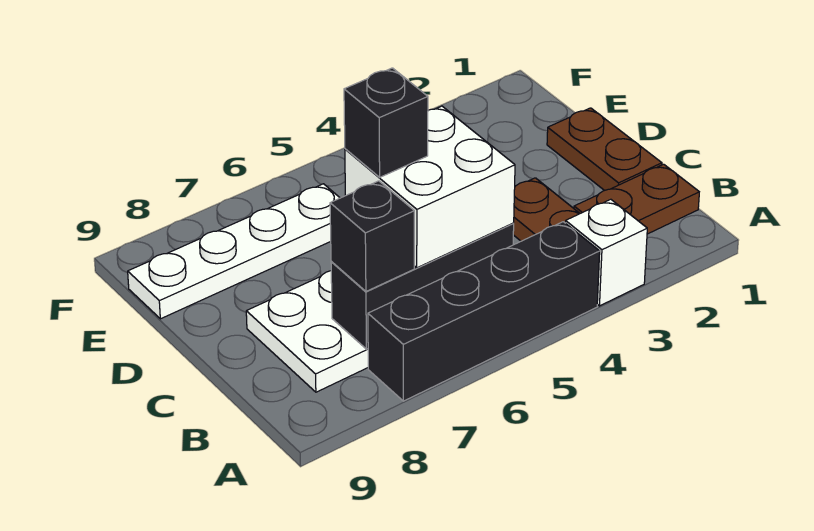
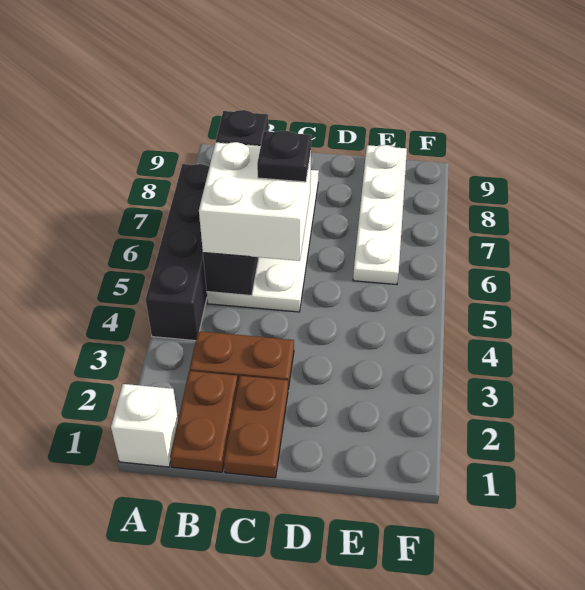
white 1x1 brick [566,199,647,306] -> white 1x1 brick moved to [111,384,178,467]
brown 1x2 plate [547,108,662,191] -> brown 1x2 plate turned to [224,376,288,478]
black 1x1 brick [344,68,428,177] -> black 1x1 plate [257,131,311,182]

